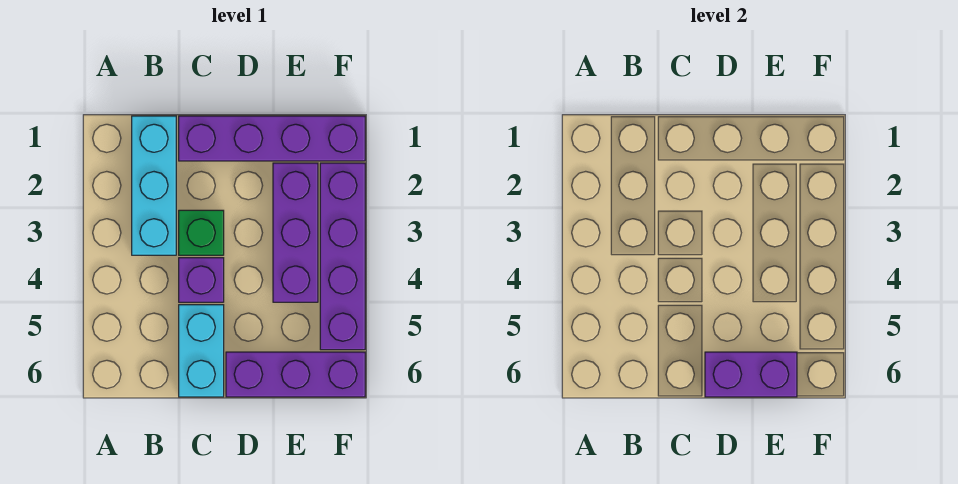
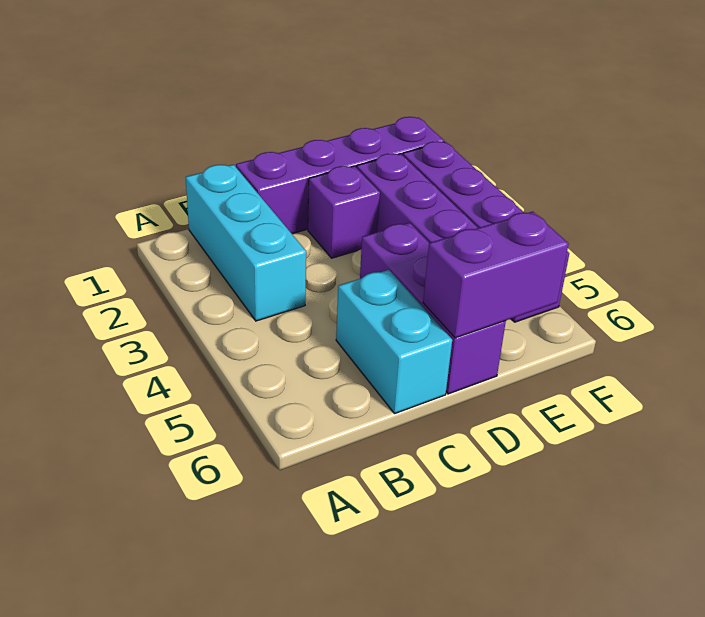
green 1x1 brick [179,210,224,255] -> none
purple 1x1 brick [179,258,224,302] -> purple 1x1 brick moved to [308,166,380,258]
purple 1x3 brick [226,352,365,397] -> purple 1x3 brick turned to [360,223,506,394]

